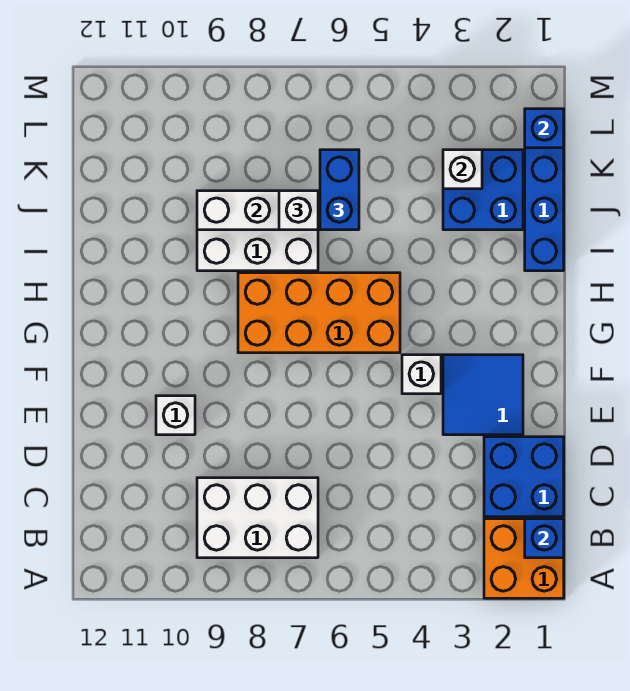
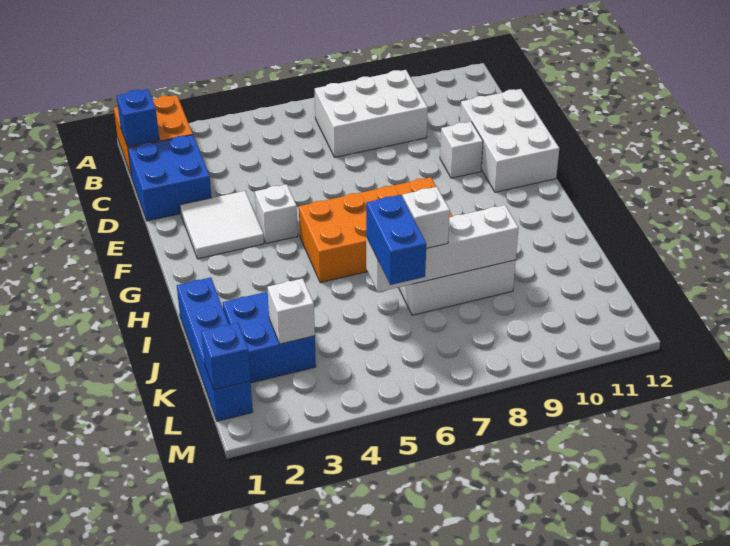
none -> white 2x3 brick [460,89,559,192]
blue 2x2 tile [443,355,523,435] -> white 2x2 tile [180,191,264,259]

